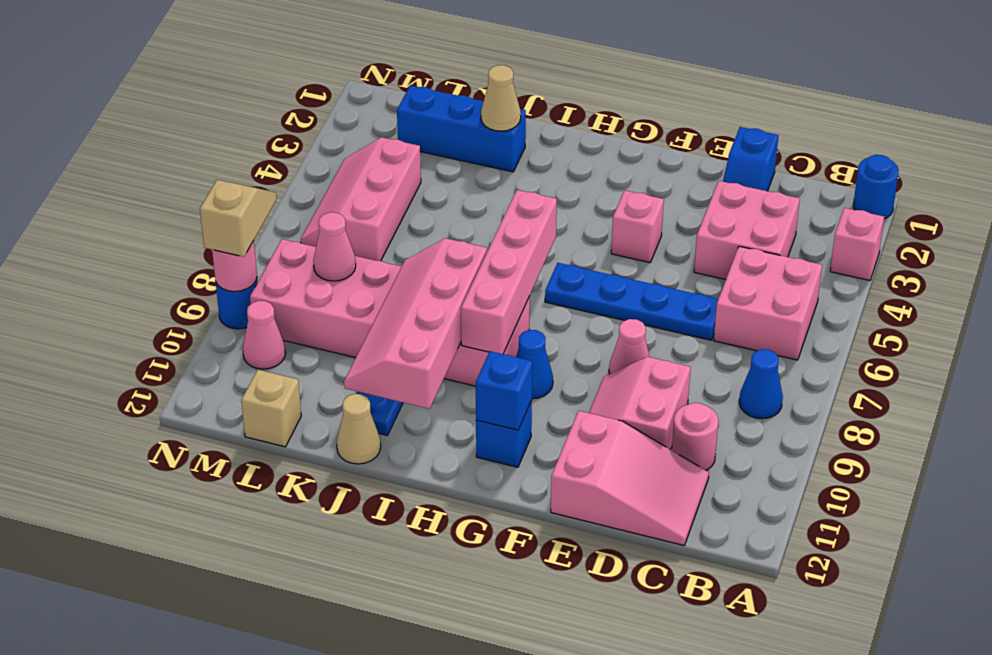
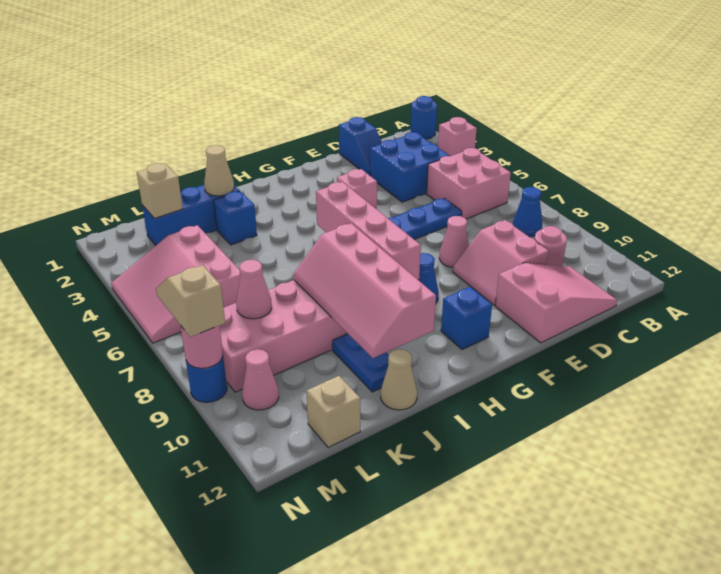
pink 2x2 brick [694,181,800,280] -> blue 2x2 brick [370,132,449,202]
blue 1x1 brick [476,351,532,430] -> blue 1x1 brick moved to [214,191,257,245]
none -> tan 1x1 brick [137,163,183,218]
pink 2x3 slope [300,137,421,261] -> pink 3x3 slope [111,225,241,343]

